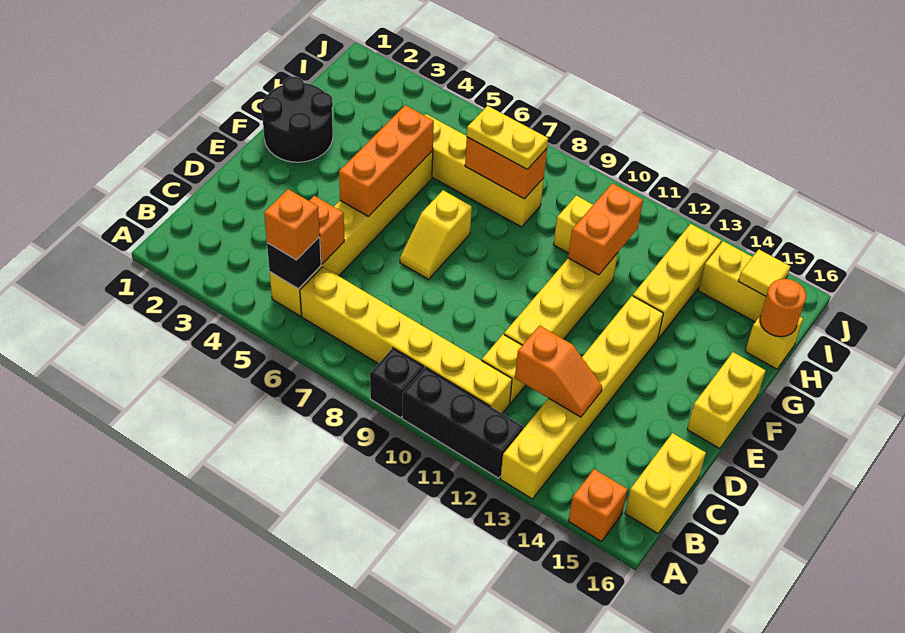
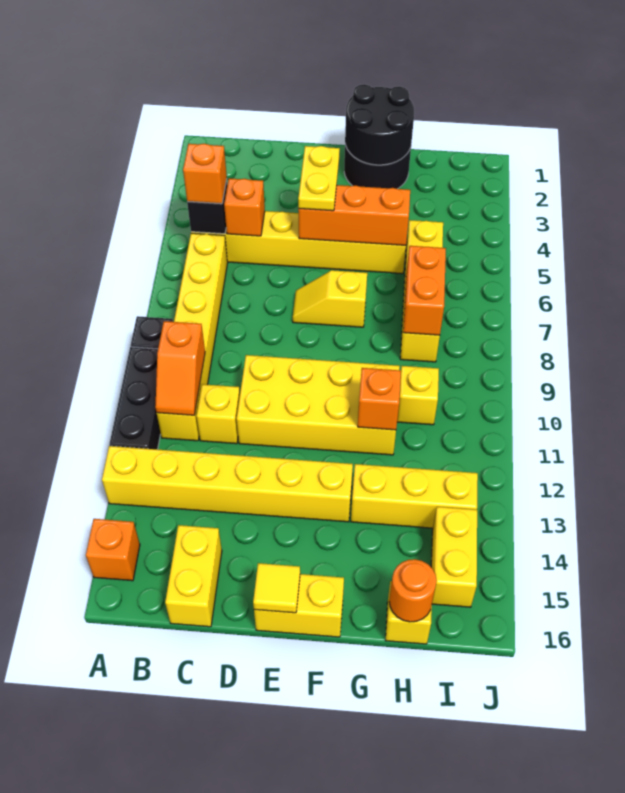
yellow 1x2 brick [625,433,706,533] -> yellow 1x2 brick turned to [165,525,222,627]
orange 1x2 slope [515,326,602,417] -> orange 1x2 slope moved to [155,321,205,415]
yellow 1x4 brick [504,253,618,345] -> yellow 2x4 brick [237,355,400,455]
none -> black 2x2 round brick [345,84,414,165]
orange 1x2 brick [568,183,643,275] -> orange 1x1 brick [358,368,401,430]
yellow 1x2 plate [467,106,548,169] -> yellow 1x2 plate moved to [298,146,340,211]
yellow 1x1 tile [739,249,790,296] -> yellow 1x1 tile moved to [253,563,300,613]

